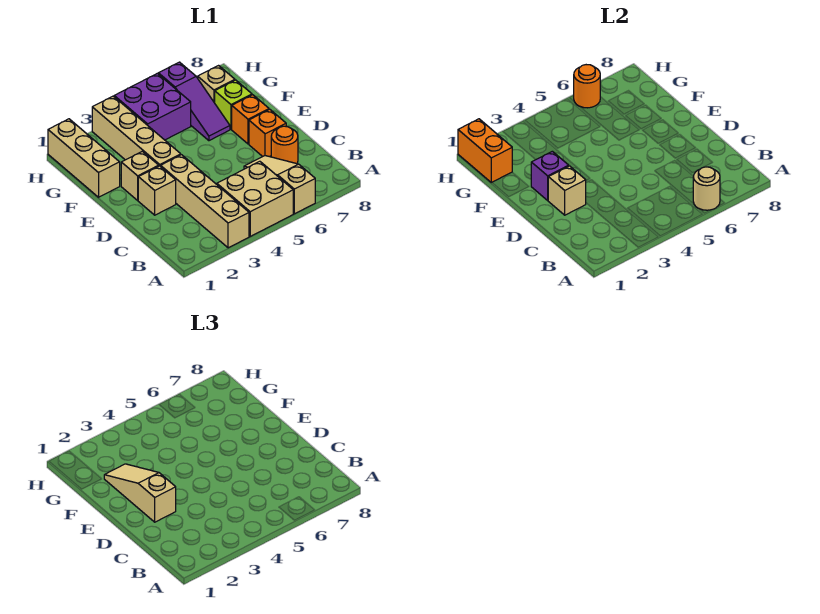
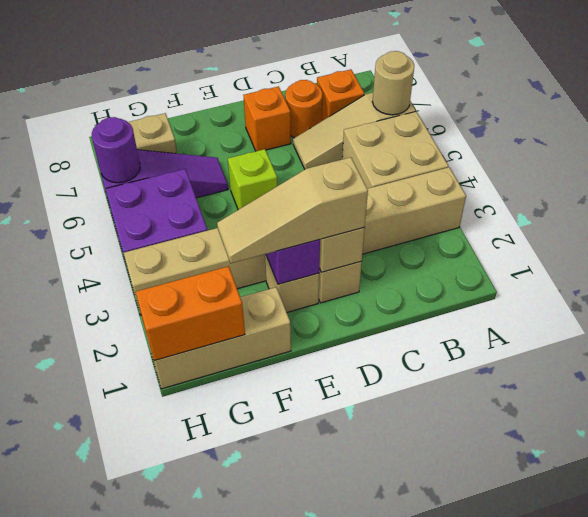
orange 1x1 brick [232,95,269,144] -> orange 1x1 brick moved to [317,69,364,121]
lime 1x1 brick [215,80,252,129] -> lime 1x1 brick moved to [228,149,277,210]
orange 1x1 round brick [574,65,600,108] -> purple 1x1 round brick [92,117,140,183]

